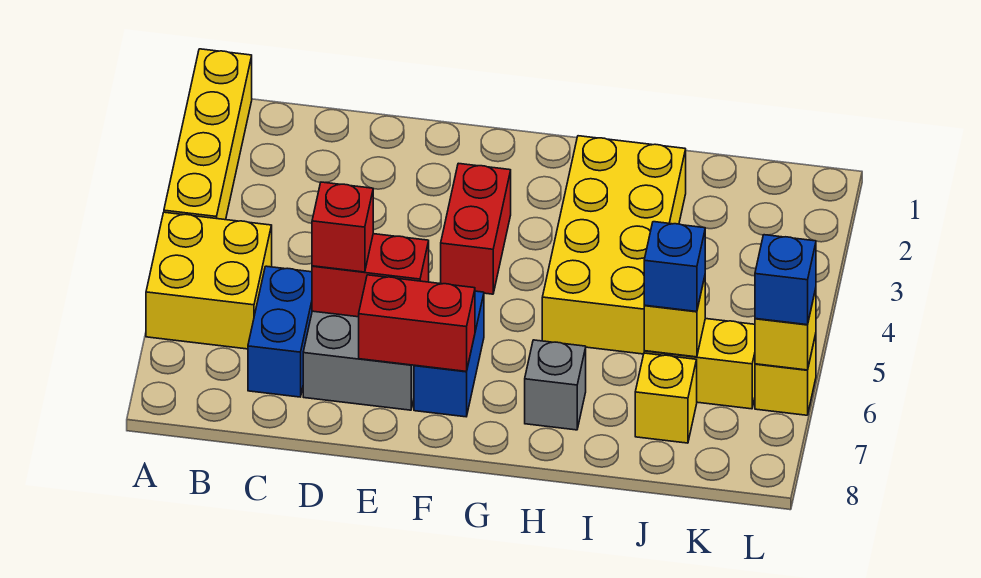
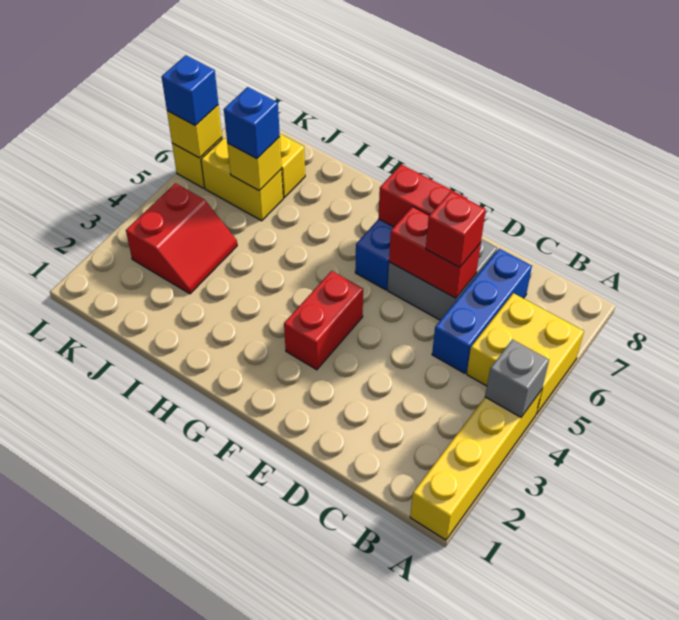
blue 1x2 brick [248,266,312,397] -> blue 1x3 brick [432,249,532,373]
yellow 2x4 brick [542,136,686,354] -> none
grey 1x1 brick [525,340,586,430] -> grey 1x1 brick moved to [485,339,549,417]
none -> red 2x2 slope [126,183,237,294]

